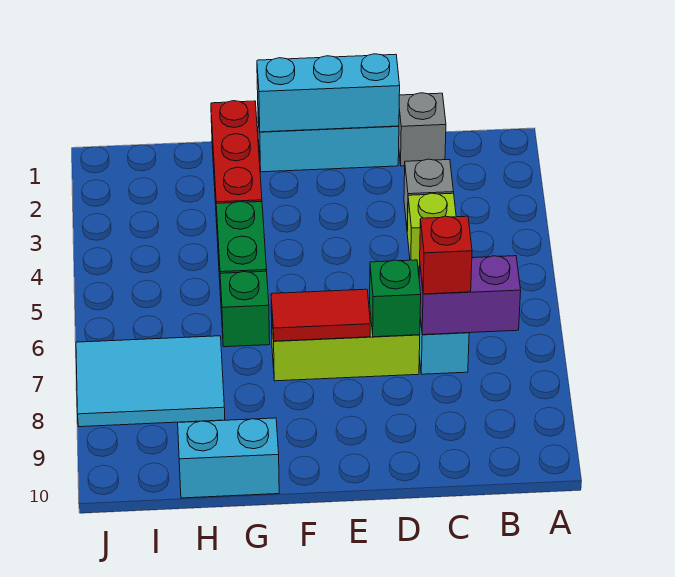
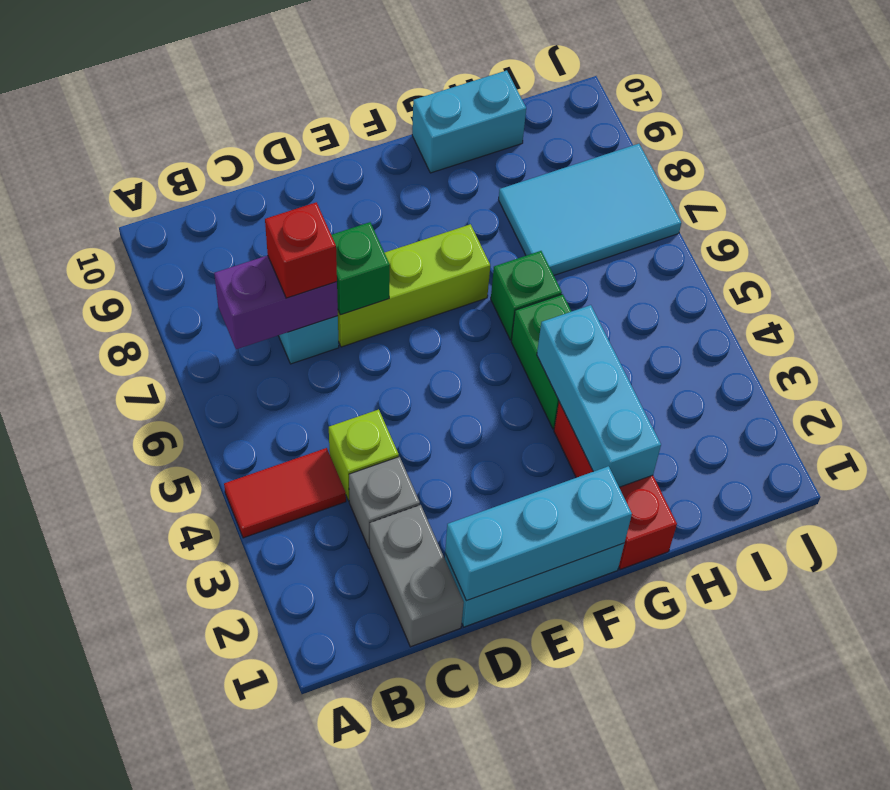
grey 1x1 brick [399,93,446,166] -> grey 1x2 brick [370,505,464,647]
red 1x2 tile [271,289,370,341] -> red 1x2 tile moved to [224,448,346,538]
none -> cyan 1x3 brick [537,305,661,487]

